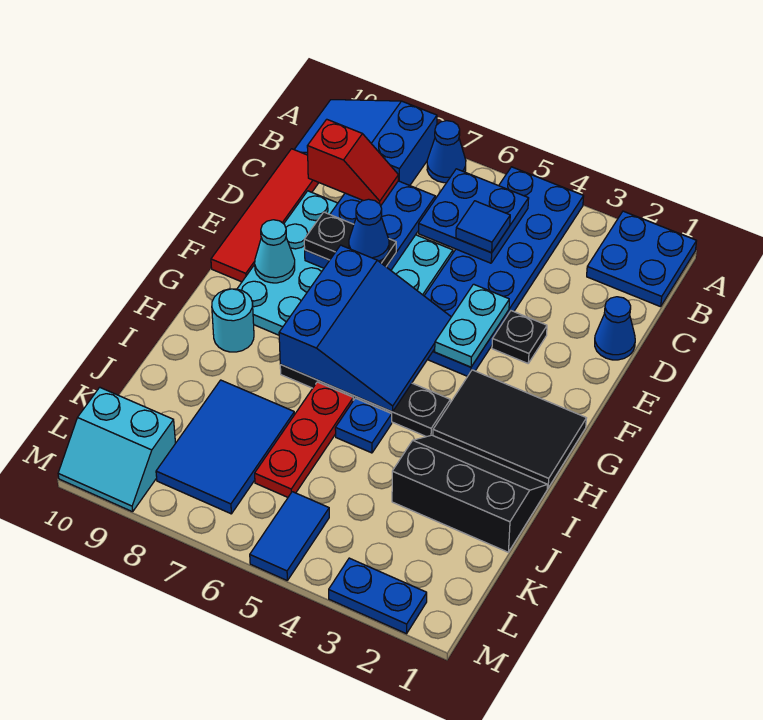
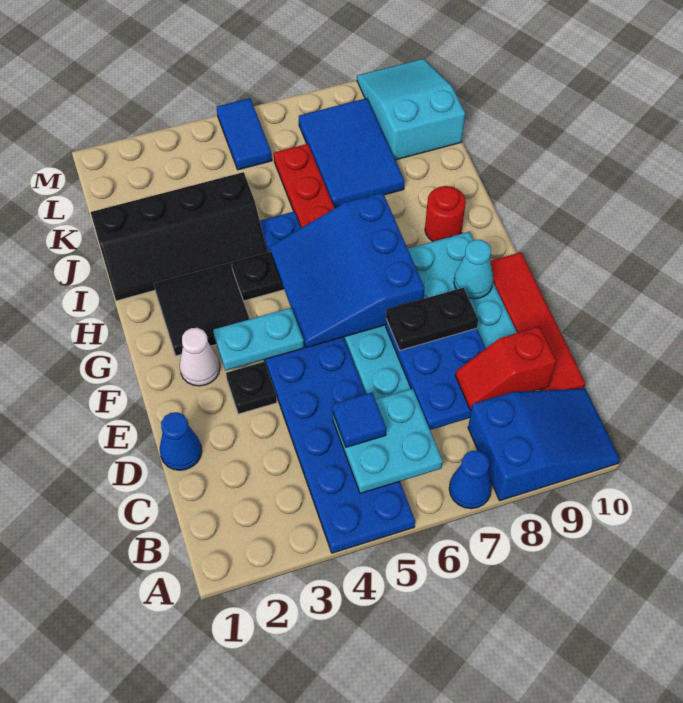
blue 2x2 plate [587,211,696,307] -> none
blue 2x2 plate [419,169,529,263] -> cyan 2x2 plate [333,389,443,493]
cyan 1x2 plate [435,284,509,367] -> cyan 1x2 plate turned to [213,308,304,371]
blue 1x1 cone [349,199,389,261] -> none
none -> white 1x1 cone [179,328,220,386]
black 2x3 tile [433,370,586,488] -> black 2x2 tile [154,263,249,356]
cyan 1x1 round brick [212,289,254,352] -> red 1x1 round brick [425,186,466,241]
black 2x3 slope [392,435,547,552] -> black 2x4 slope [90,172,267,301]
cyan 2x2 slope [58,387,176,512] -> cyan 2x3 slope [357,59,465,160]
blue 1x2 plate [329,558,427,634] -> none

